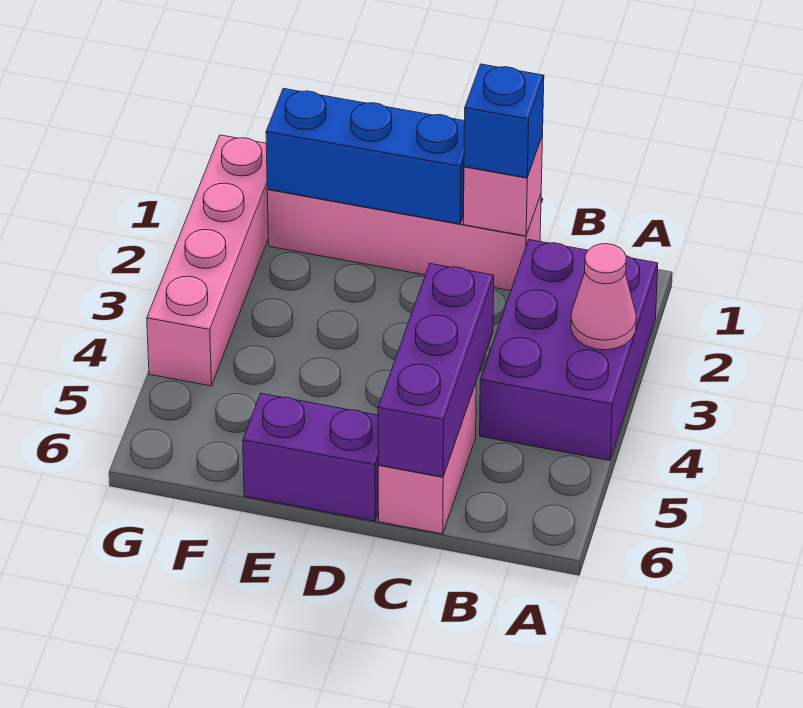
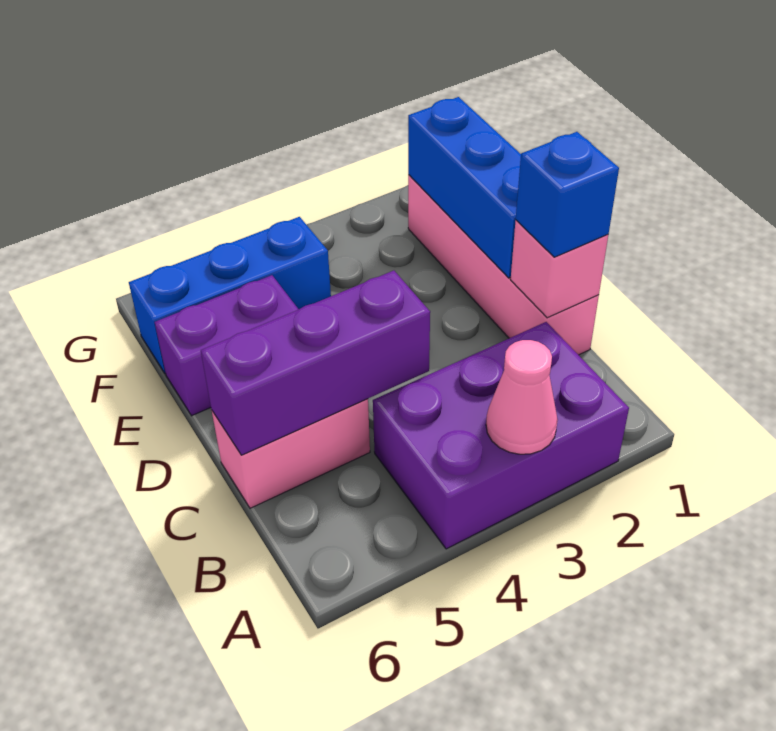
purple 1x2 brick [243,393,379,521] -> purple 1x2 brick turned to [155,275,299,416]
none -> blue 1x3 brick [129,217,331,374]
pink 1x4 brick [147,135,268,386] -> none

